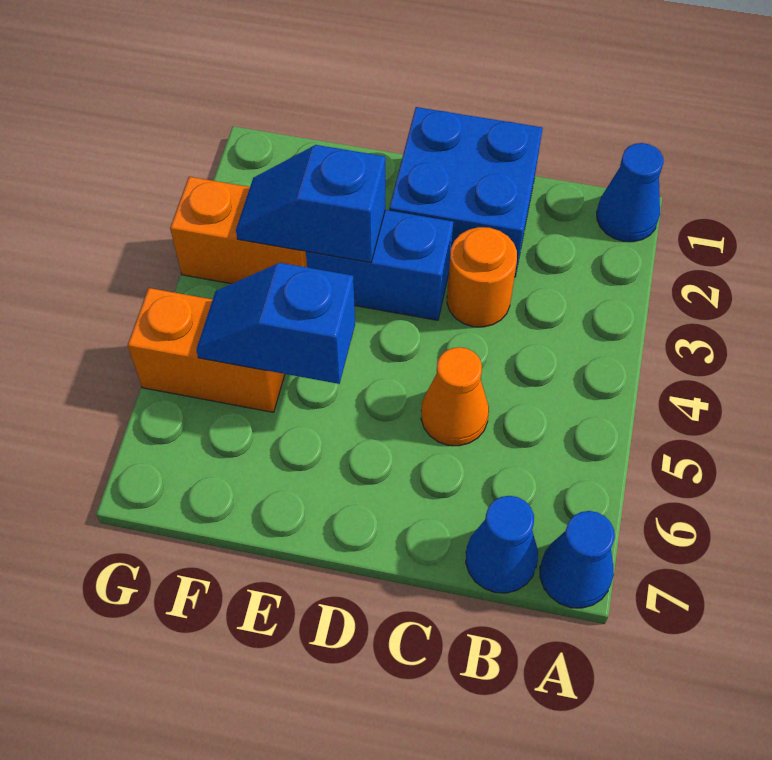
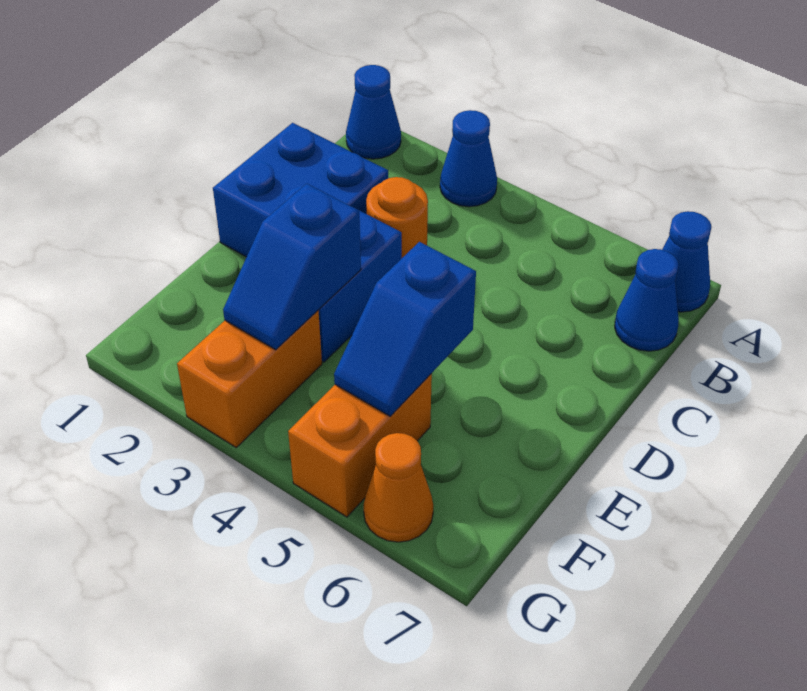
none -> blue 1x1 cone [440,110,497,207]
orange 1x1 cone [421,347,489,446] -> orange 1x1 cone moved to [364,433,433,542]

